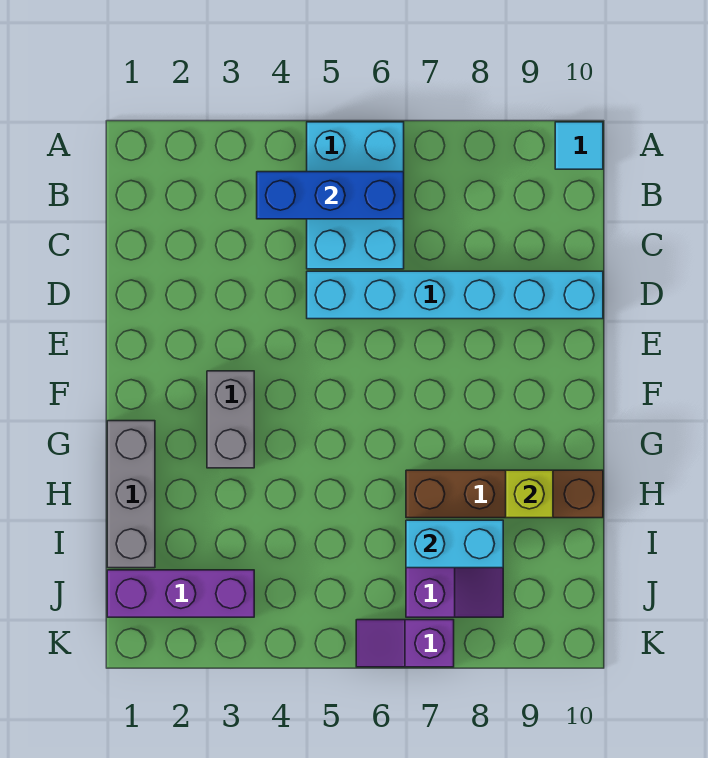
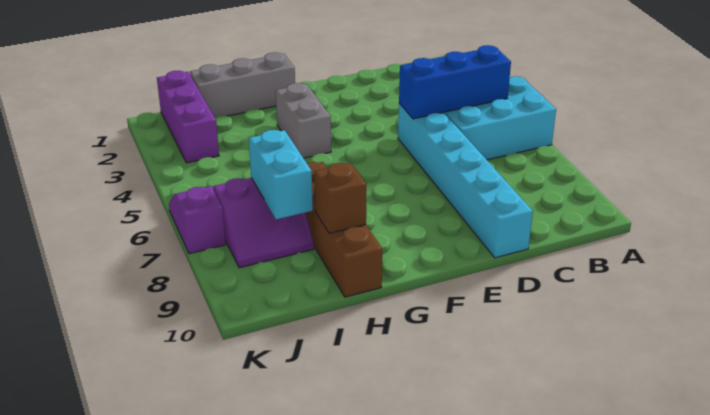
cyan 1x1 tile [555,122,603,169] -> none
blue 1x3 brick [257,172,404,219] -> blue 1x3 brick turned to [399,45,511,119]
grey 1x2 brick [207,371,254,468] -> grey 1x2 brick turned to [276,83,331,158]
lime 1x1 brick [506,470,553,518] -> brown 1x1 brick [314,163,366,233]

